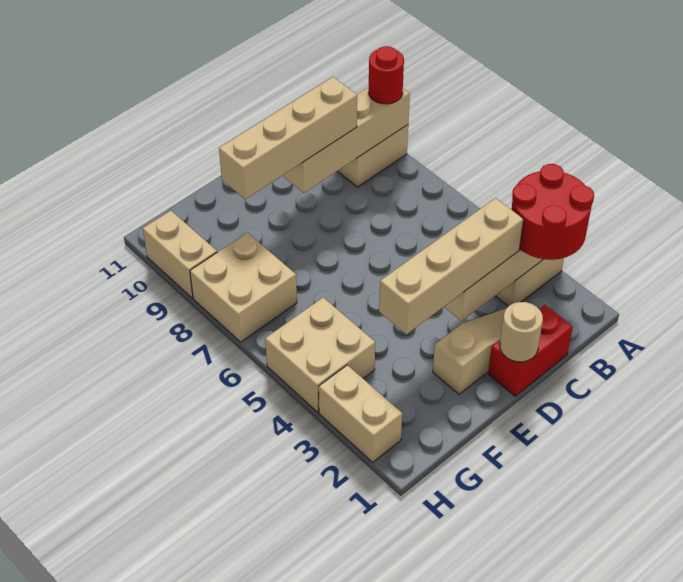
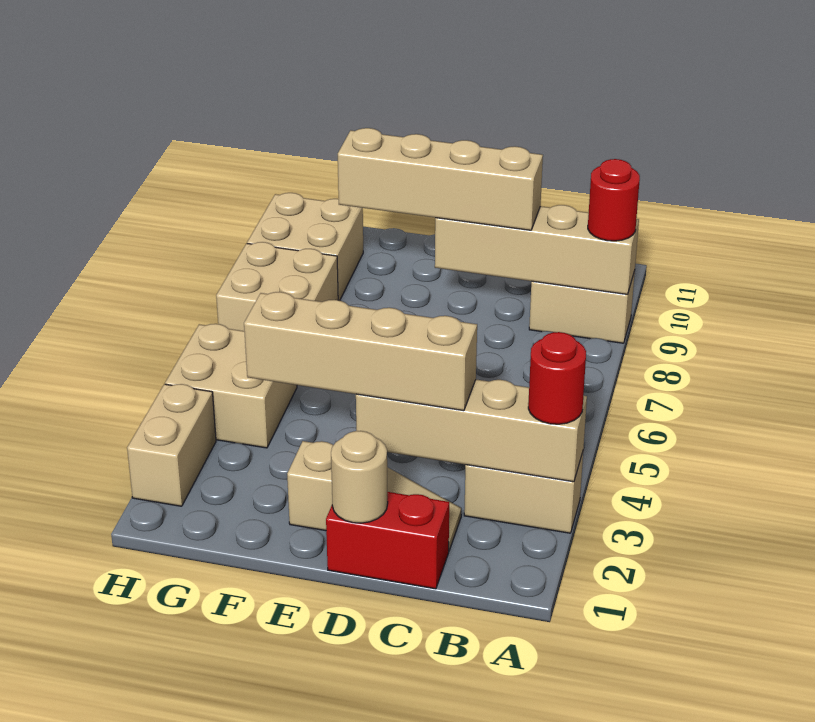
red 2x2 round brick [511,164,594,260] -> red 1x1 round brick [528,332,586,424]
tan 1x2 brick [143,211,217,298] -> tan 2x2 brick [247,193,363,300]

